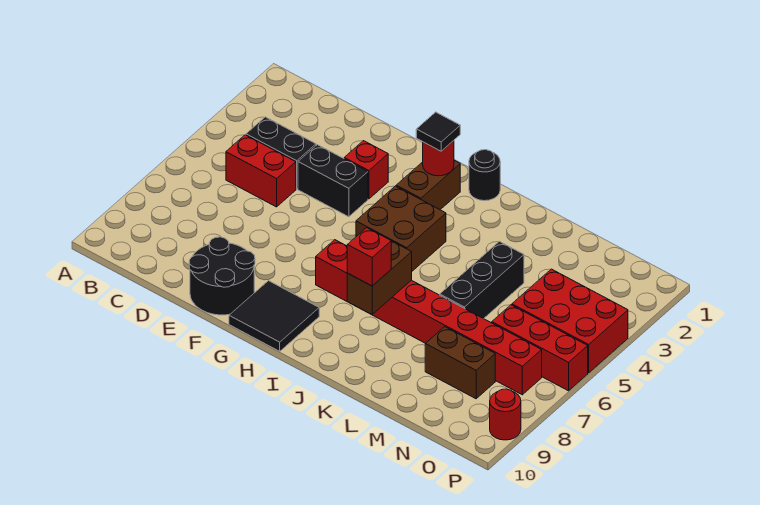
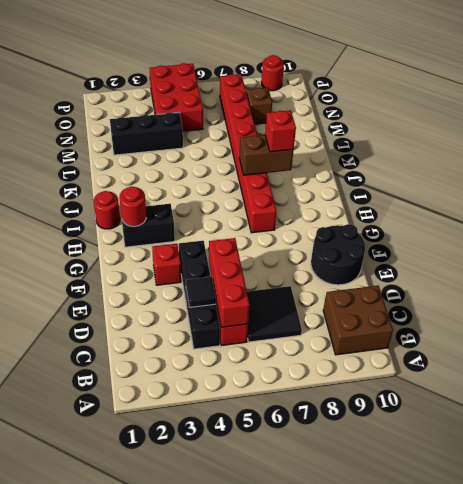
black 2x2 tile [229,281,319,351] -> black 2x2 tile moved to [247,286,302,342]
brown 1x2 brick [396,160,460,210] -> black 1x2 brick [121,204,175,247]
black 1x1 tile [416,112,460,151] -> black 1x1 tile moved to [186,277,216,307]
brown 2x2 brick [356,186,446,271] -> brown 2x2 brick moved to [323,286,393,355]
black 1x1 round brick [469,150,500,201] -> red 1x1 round brick [94,191,120,229]
black 1x3 brick [440,241,524,319] -> black 1x3 brick moved to [110,112,183,155]
brown 1x2 brick [425,327,495,399] -> brown 1x1 brick [246,88,272,124]
red 1x3 brick [492,305,588,391] -> red 1x3 brick moved to [209,238,250,327]

